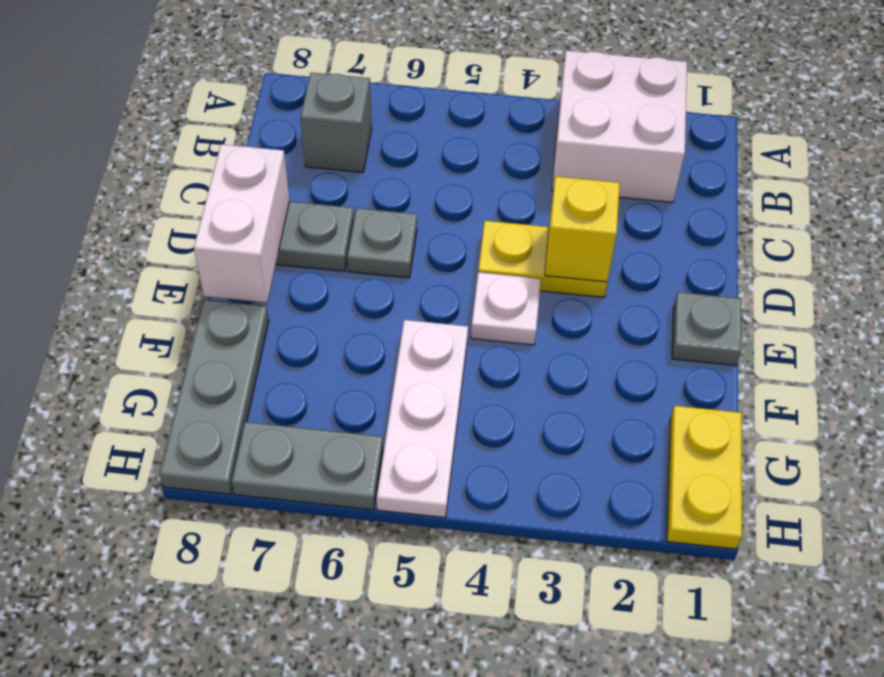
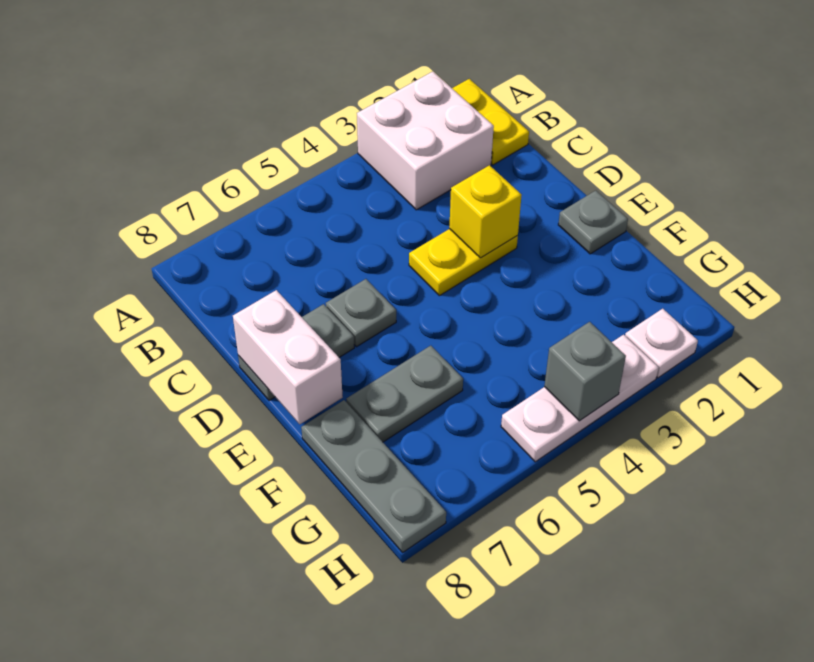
grey 1x1 brick [301,73,372,173] -> grey 1x1 brick moved to [544,322,626,421]
white 1x1 plate [471,272,541,345] -> white 1x1 plate moved to [625,309,698,378]
white 1x3 plate [377,320,468,518] -> white 1x3 plate turned to [501,335,659,462]
yellow 1x2 plate [667,406,742,549] -> yellow 1x2 plate moved to [452,79,529,165]
grey 1x2 plate [232,422,383,510] -> grey 1x2 plate moved to [346,346,463,442]

